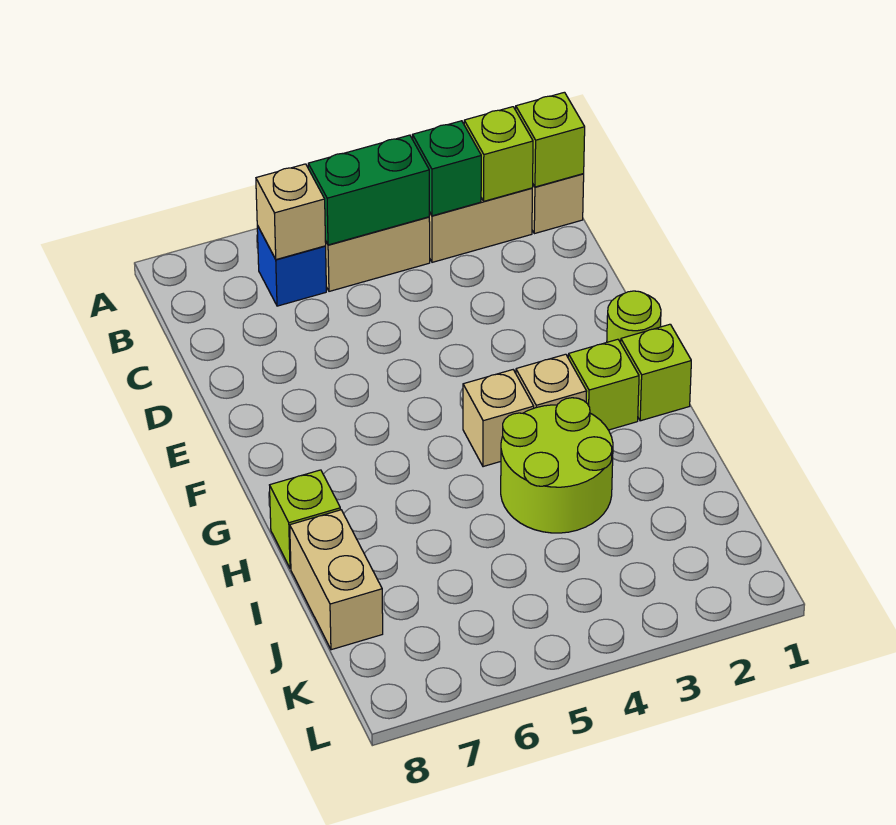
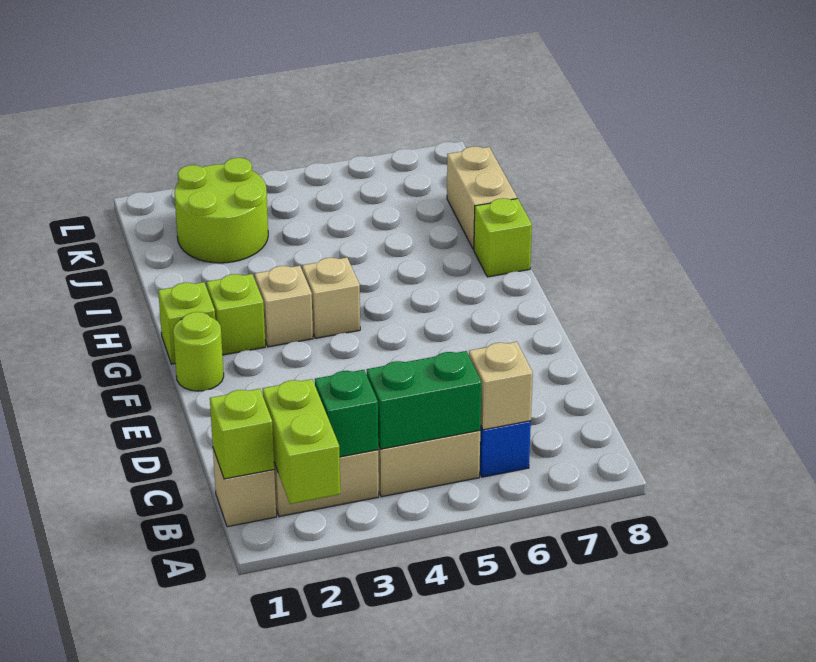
lime 1x1 brick [464,107,533,201] -> lime 1x2 brick [263,379,340,504]
lime 2x2 round brick [501,398,613,533] -> lime 2x2 round brick moved to [174,158,268,263]

